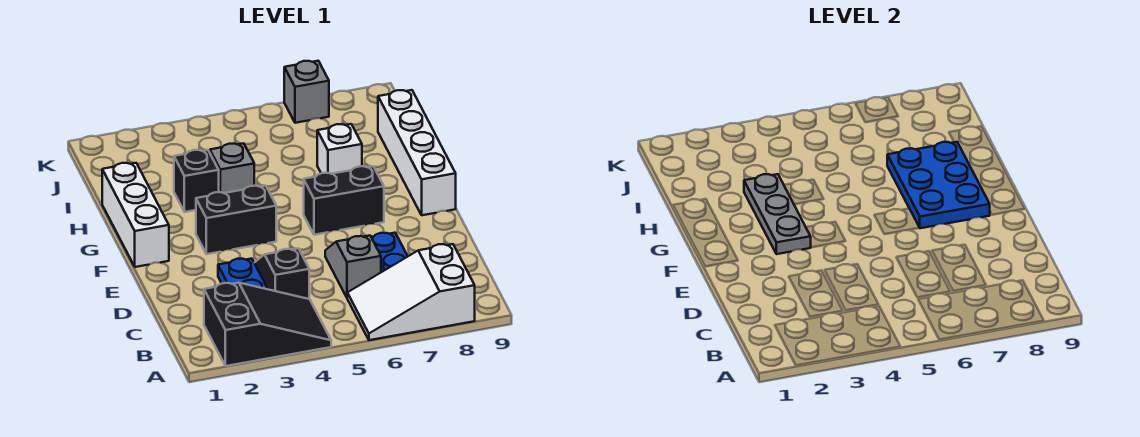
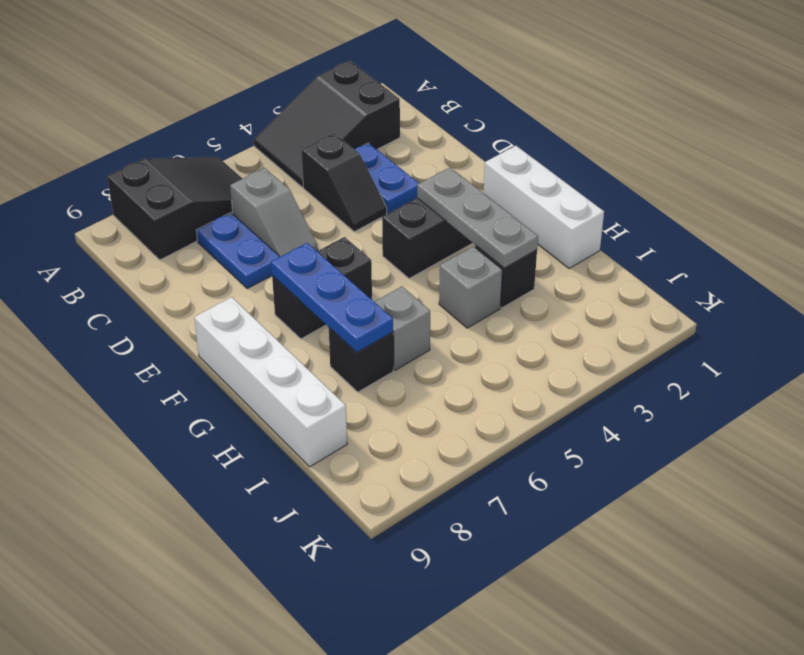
white 2x3 slope [347,244,475,340] -> black 2x3 slope [107,157,242,260]
blue 2x3 plate [887,142,990,228] -> blue 1x3 plate [271,243,393,352]
white 1x1 brick [317,124,362,174] -> black 1x1 brick [329,328,393,392]
grey 1x1 brick [284,61,329,123] -> grey 1x1 brick moved to [375,286,430,370]

